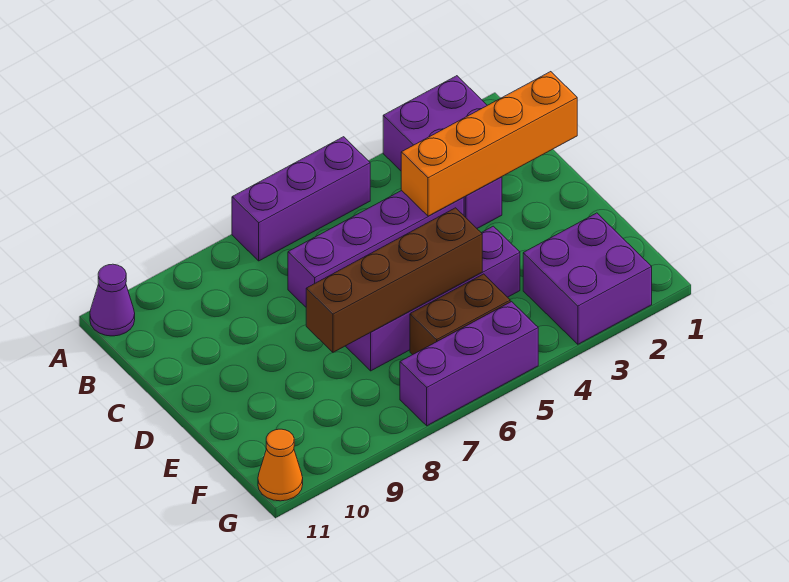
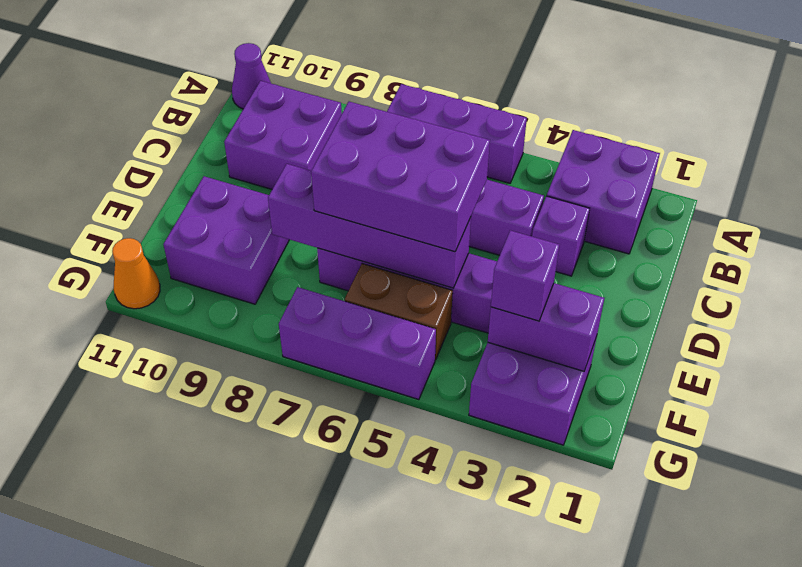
none -> purple 2x2 brick [224,81,342,189]
orange 1x4 brick [401,72,577,216] -> none
none -> purple 2x3 brick [311,102,490,252]
brown 1x4 brick [306,208,482,352] -> purple 1x4 brick [268,164,471,288]
none -> purple 2x2 brick [163,176,289,304]
none -> purple 1x2 brick [488,283,604,371]
none -> purple 1x1 brick [491,230,559,321]

